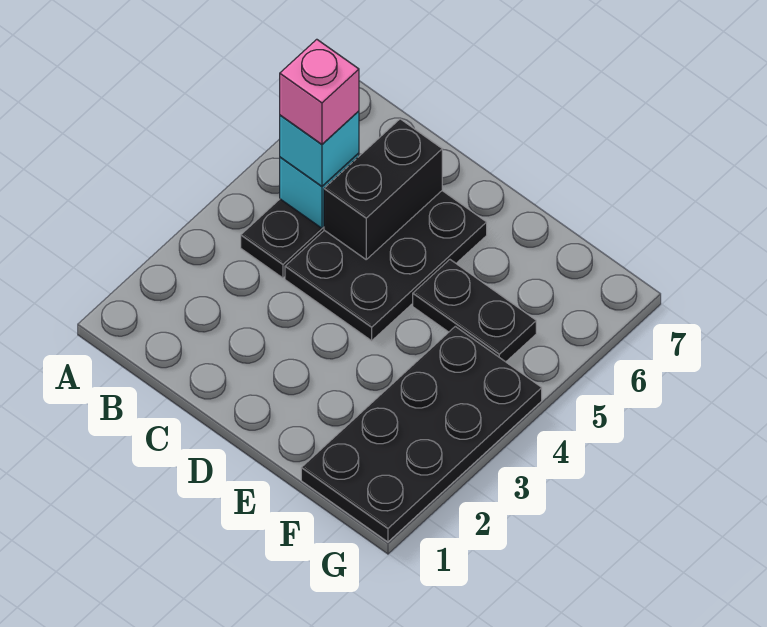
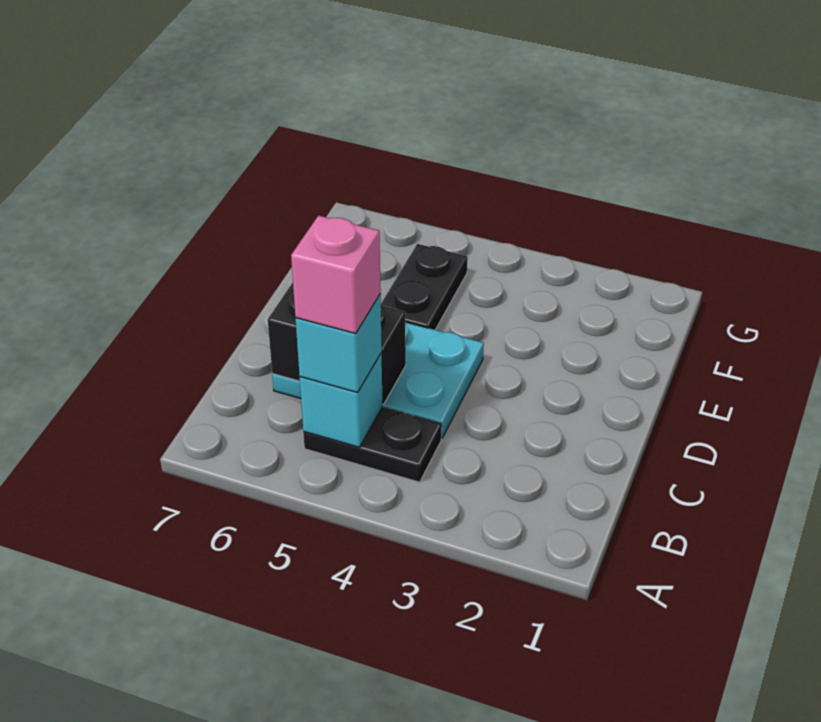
black 2x3 plate [285,191,487,341] -> cyan 2x3 plate [272,322,484,438]
black 2x4 plate [301,326,542,542] -> none

